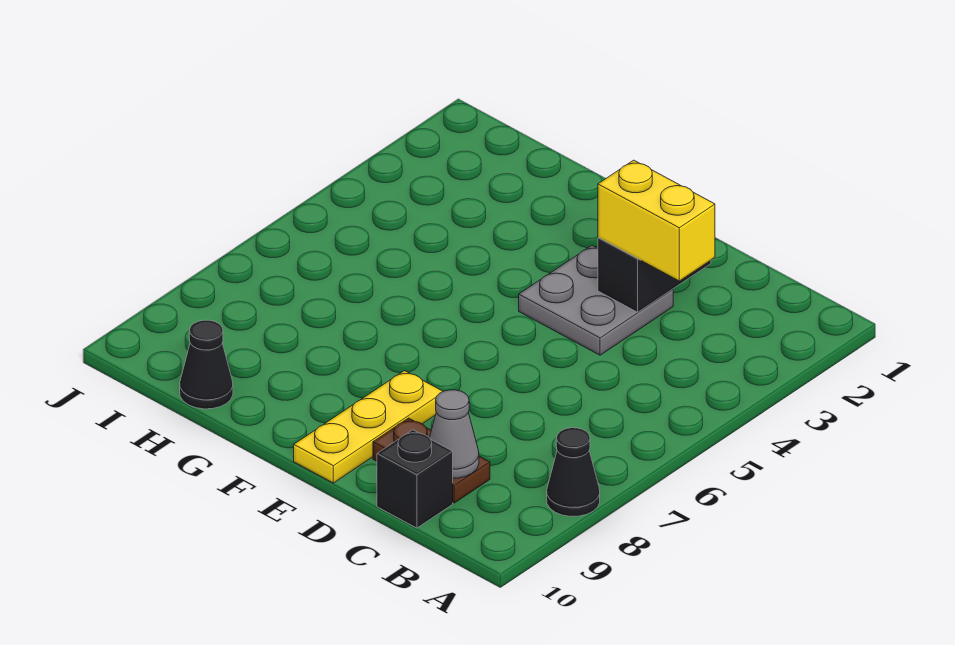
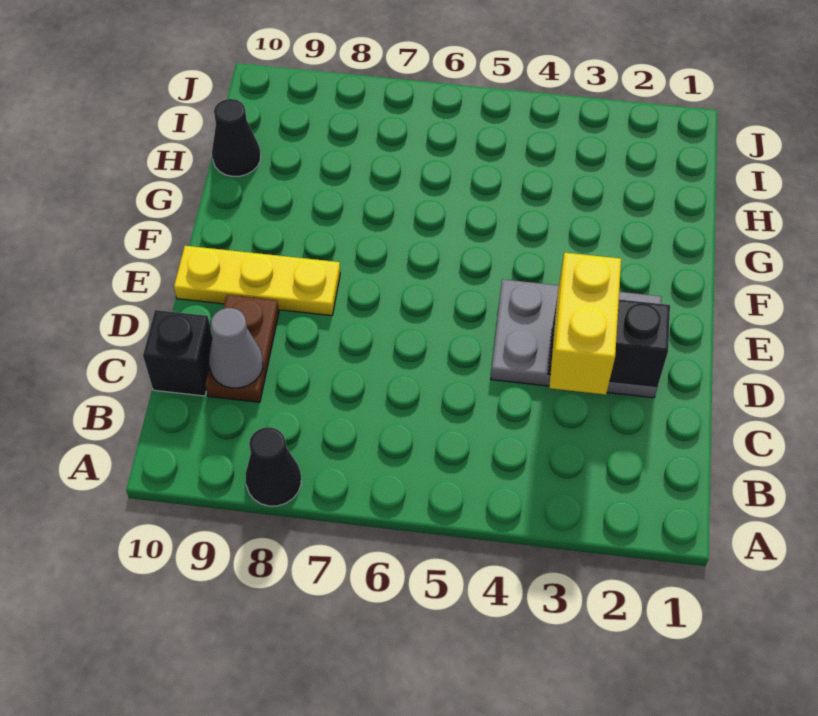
grey 2x2 plate [519,246,673,355] -> grey 2x3 plate [491,279,662,398]

